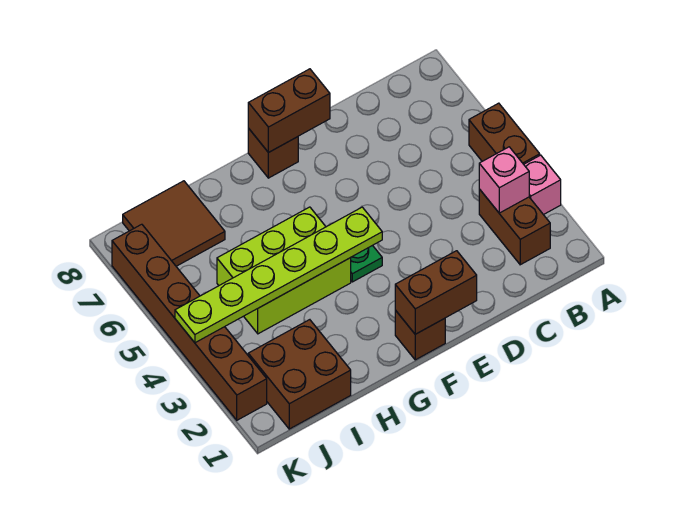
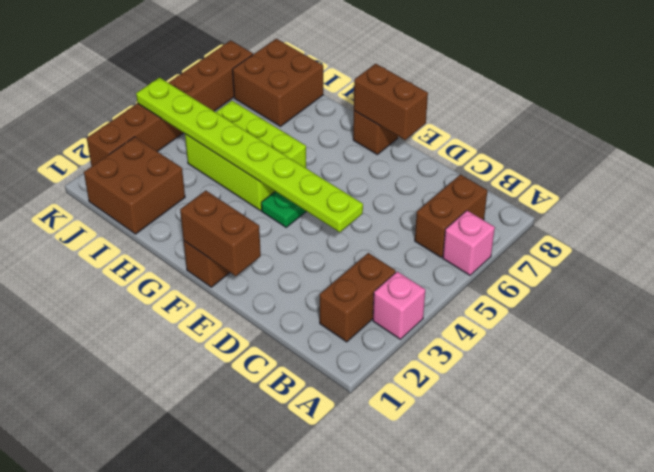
brown 1x2 brick [469,103,540,164] -> brown 1x2 brick moved to [415,174,487,257]
pink 1x1 brick [479,147,529,213] -> pink 1x1 brick moved to [443,211,495,275]
lime 1x6 plate [175,207,382,343] -> lime 1x8 plate [136,78,363,232]
brown 2x2 tile [123,181,225,266] -> brown 2x2 brick [232,39,323,126]

